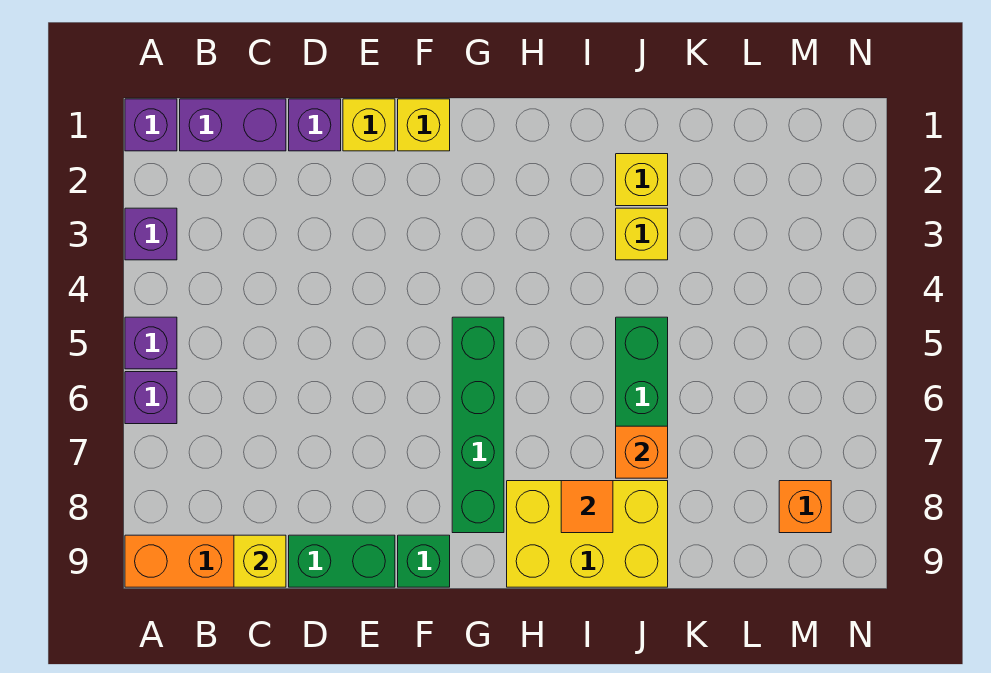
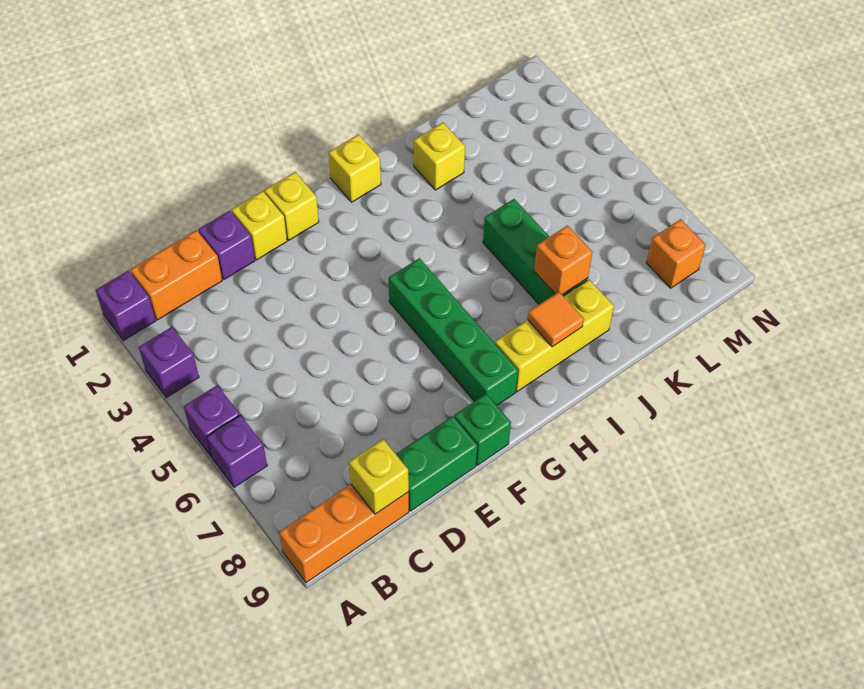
purple 1x2 brick [180,99,286,151] -> orange 1x2 brick [130,230,222,320]
yellow 2x3 brick [507,481,668,587] -> yellow 1x3 brick [495,280,614,392]
yellow 1x1 brick [616,208,668,260] -> yellow 1x1 brick moved to [329,134,381,202]

